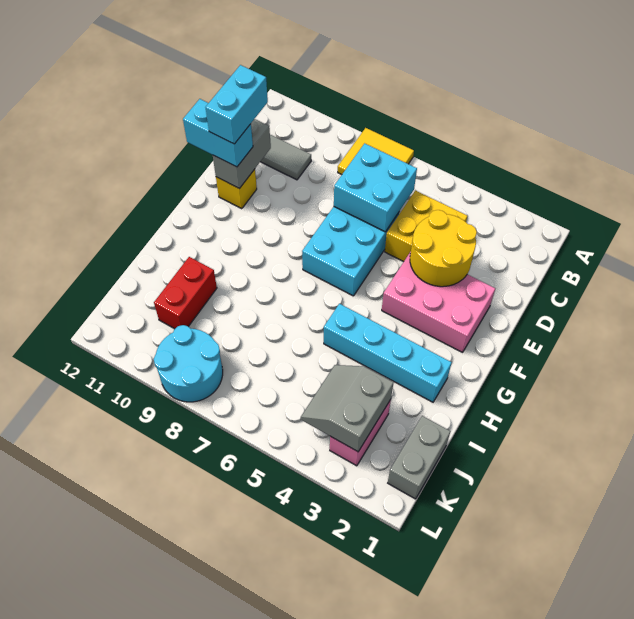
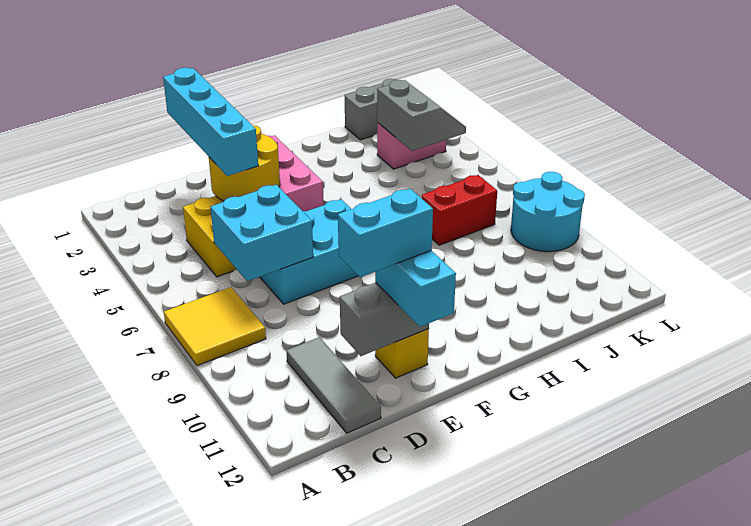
cyan 1x4 brick [324,304,452,402] -> cyan 1x4 brick moved to [163,68,258,176]
red 1x2 brick [154,257,217,329] -> red 1x2 brick moved to [422,175,497,245]
grey 2x2 slope [301,365,394,452] -> grey 2x2 slope turned to [377,80,466,151]

